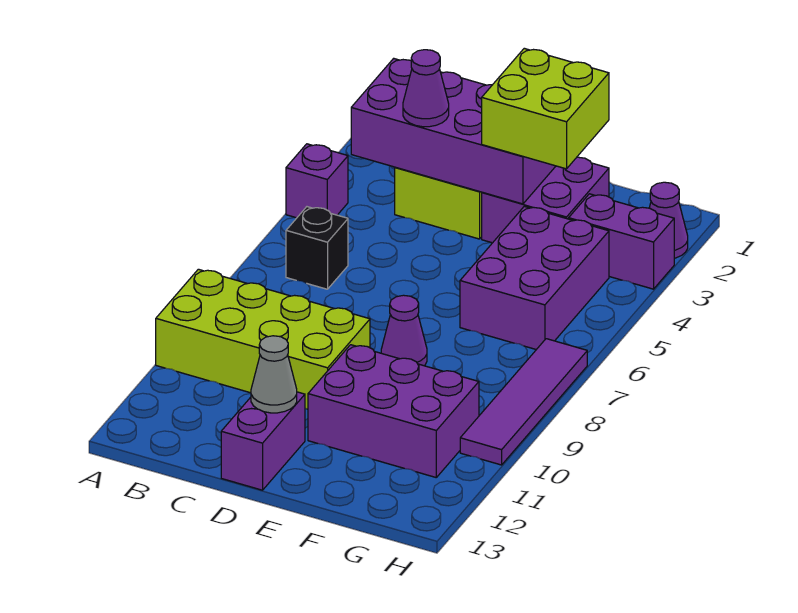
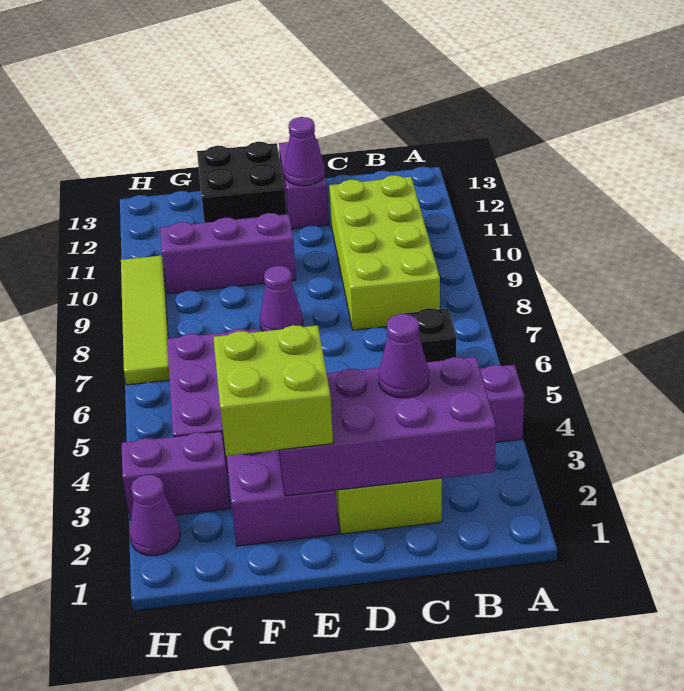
lime 2x4 brick [156,269,370,409] -> lime 2x4 brick turned to [329,175,440,330]
grey 1x1 cone [251,336,297,413] -> purple 1x1 cone [284,117,325,186]
purple 2x3 brick [308,345,479,477] -> purple 1x3 brick [160,213,296,294]
none -> black 2x2 brick [197,142,286,223]
purple 1x4 tile [460,339,587,465] -> lime 1x4 tile [121,256,170,385]

